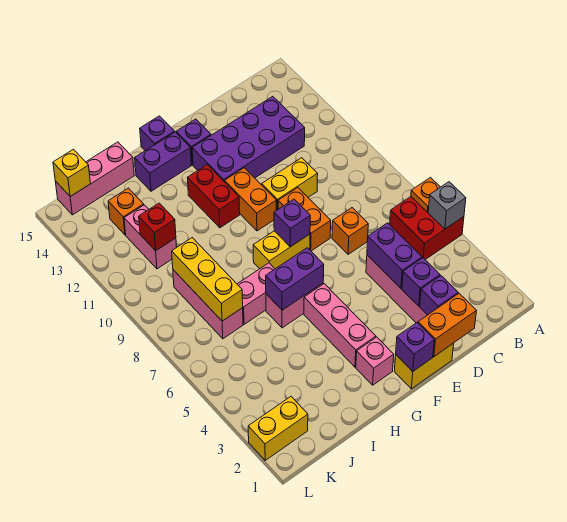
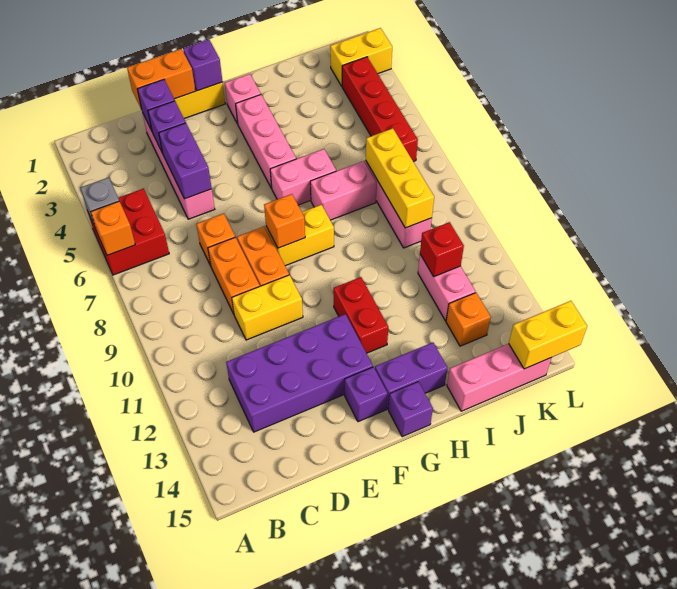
orange 1x1 plate [411,178,440,212] -> orange 1x1 brick [91,201,135,255]
purple 1x1 brick [274,199,310,247] -> orange 1x1 brick [264,194,305,248]
orange 1x2 brick [225,168,276,231] -> orange 1x2 brick moved to [208,237,260,314]
purple 1x2 brick [266,248,324,310] -> none
none -> red 1x4 brick [342,57,418,162]
yellow 1x1 brick [53,149,91,196] -> yellow 1x2 brick [509,301,587,369]

